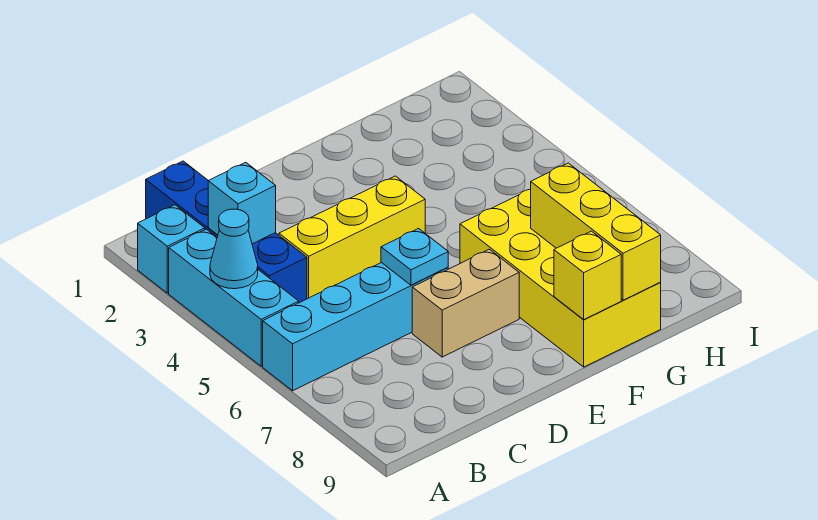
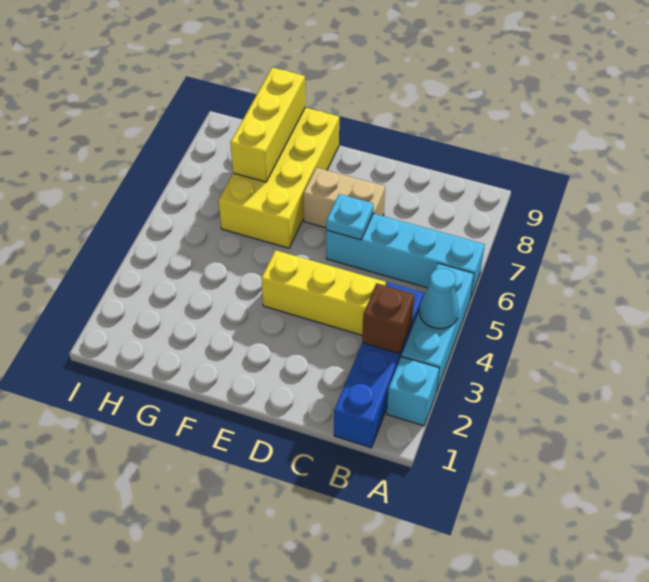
cyan 1x1 brick [208,162,276,244] -> brown 1x1 brick [362,283,415,354]
yellow 1x1 brick [554,231,621,319] -> none

